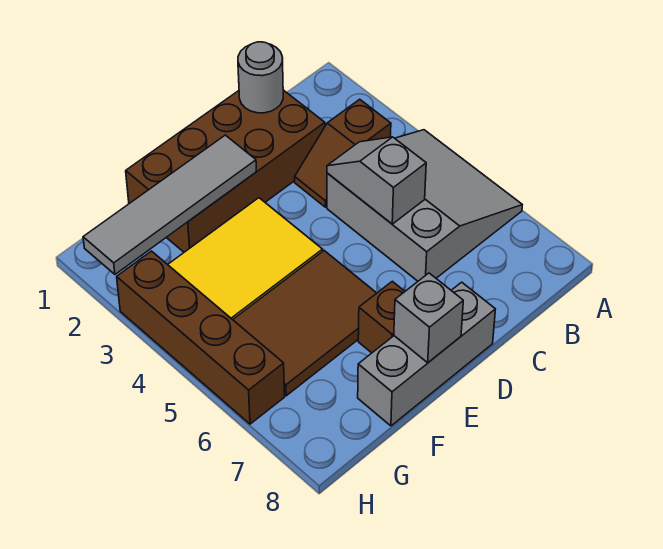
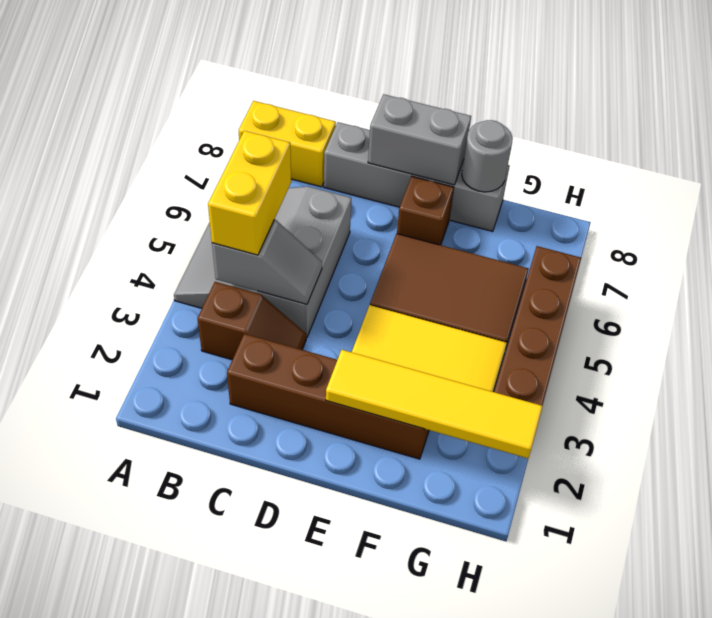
none -> yellow 1x2 brick [239,101,336,187]
none -> yellow 1x2 brick [208,131,291,255]
brown 2x4 brick [126,90,325,252] -> brown 1x4 brick [227,334,429,459]
grey 1x1 round brick [238,42,283,113] -> grey 1x1 round brick moved to [462,120,513,192]
grey 1x2 slope [327,137,426,224] -> grey 1x2 slope turned to [212,219,322,304]
grey 1x3 brick [358,282,495,426] -> grey 1x4 brick [324,122,510,231]
grey 1x4 tile [83,135,257,274] -> yellow 1x4 tile [326,350,543,459]
grey 1x1 brick [394,273,463,363] -> grey 1x2 brick [368,94,471,185]

